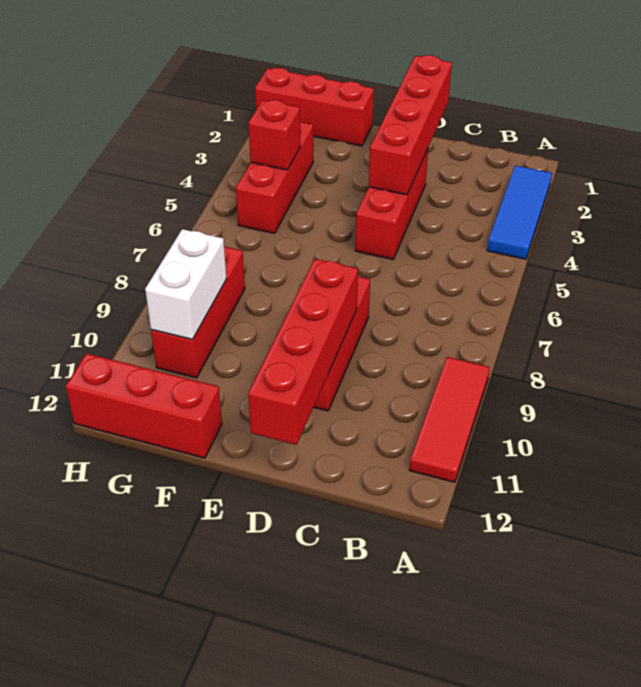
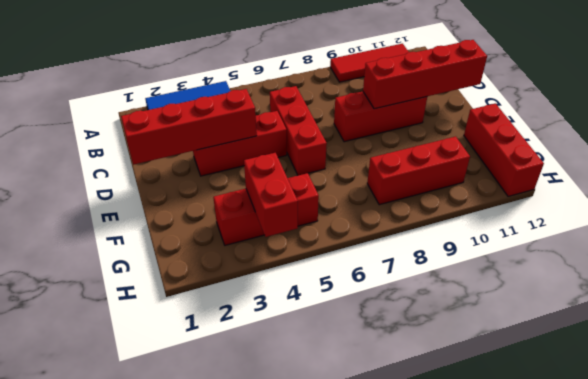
red 1x3 brick [255,68,374,146] -> red 1x3 brick moved to [270,86,327,176]
red 1x1 brick [249,100,300,170] -> red 1x2 brick [244,153,298,237]
white 1x2 brick [145,229,226,339] -> none

